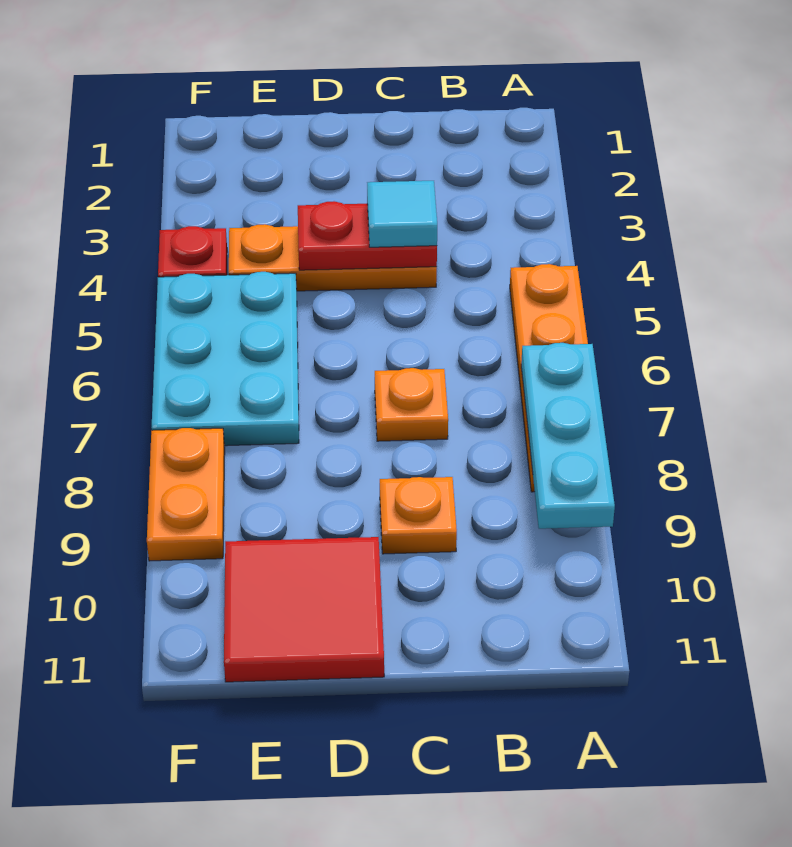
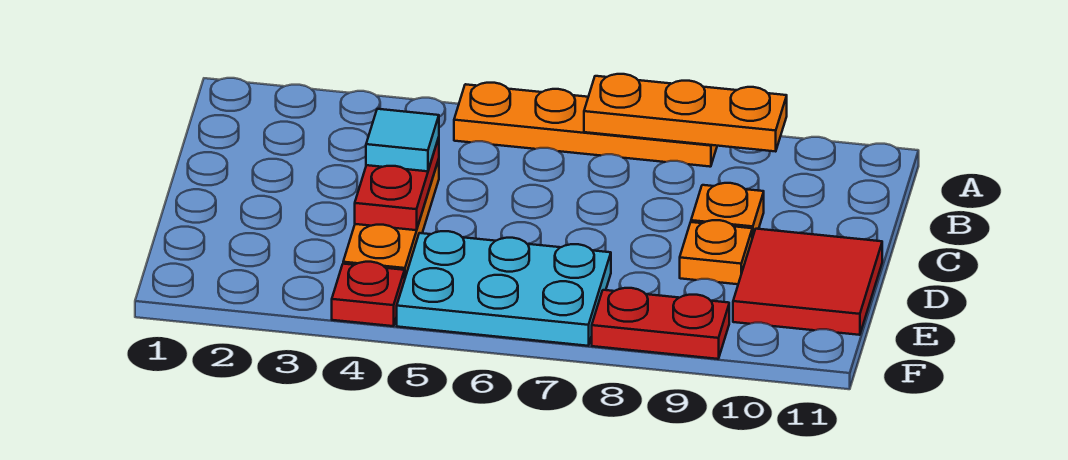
cyan 1x3 plate [521,343,615,529] -> orange 1x3 plate [584,74,787,151]
orange 1x1 plate [375,368,448,441] -> orange 1x1 plate moved to [680,220,752,284]
orange 1x2 plate [147,428,225,561] -> red 1x2 plate [592,288,729,359]

